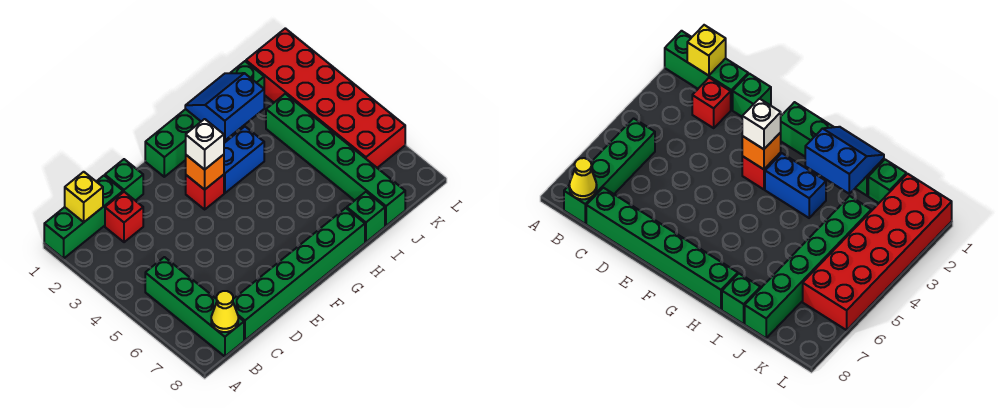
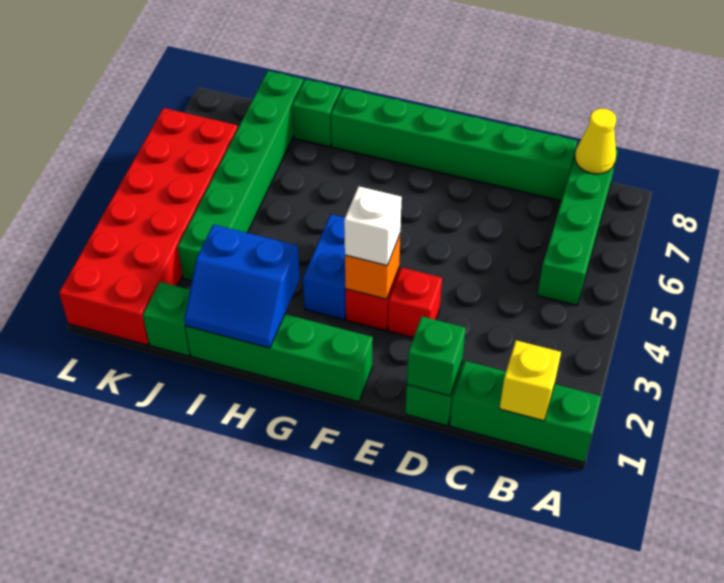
red 1x1 brick [105,192,143,242] -> red 1x1 brick moved to [388,267,442,338]
none -> green 1x1 brick [407,316,466,396]
blue 1x2 brick [224,127,264,193] -> blue 1x2 brick turned to [303,214,346,320]

